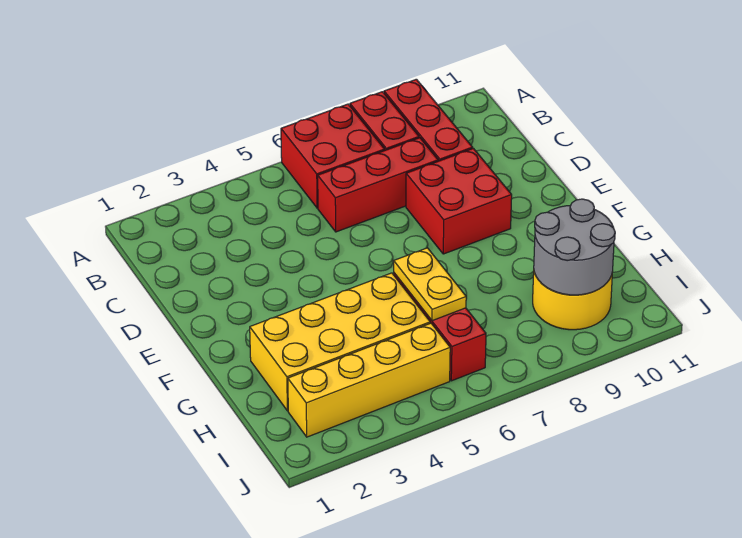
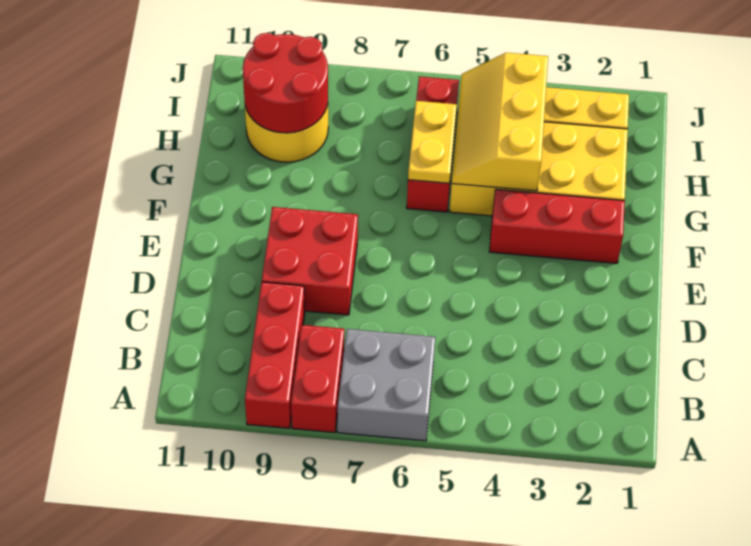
red 2x2 brick [281,104,385,208] -> grey 2x2 brick [337,329,435,441]
red 1x3 brick [318,138,438,232] -> red 1x3 brick moved to [489,189,625,263]
none -> yellow 2x3 slope [452,53,548,191]
grey 2x2 round brick [534,199,615,295] -> red 2x2 round brick [243,33,328,133]

